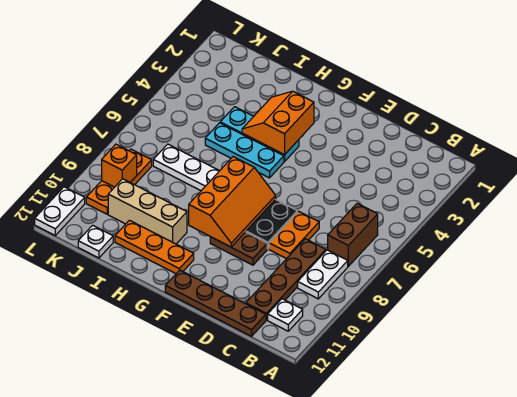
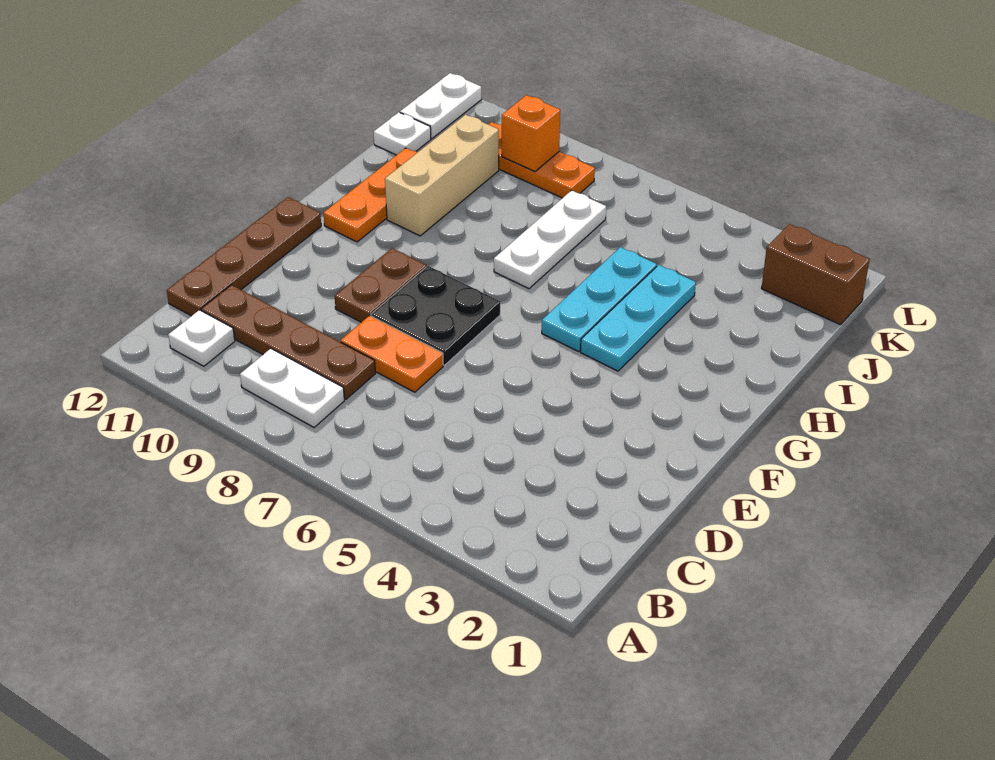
brown 1x2 brick [328,203,378,266] -> brown 1x2 brick moved to [761,224,870,325]
orange 2x3 slope [189,157,276,247] -> none
orange 2x2 slope [242,91,314,155] -> none
white 1x2 plate [35,187,85,235] -> white 1x2 plate turned to [400,73,482,138]

